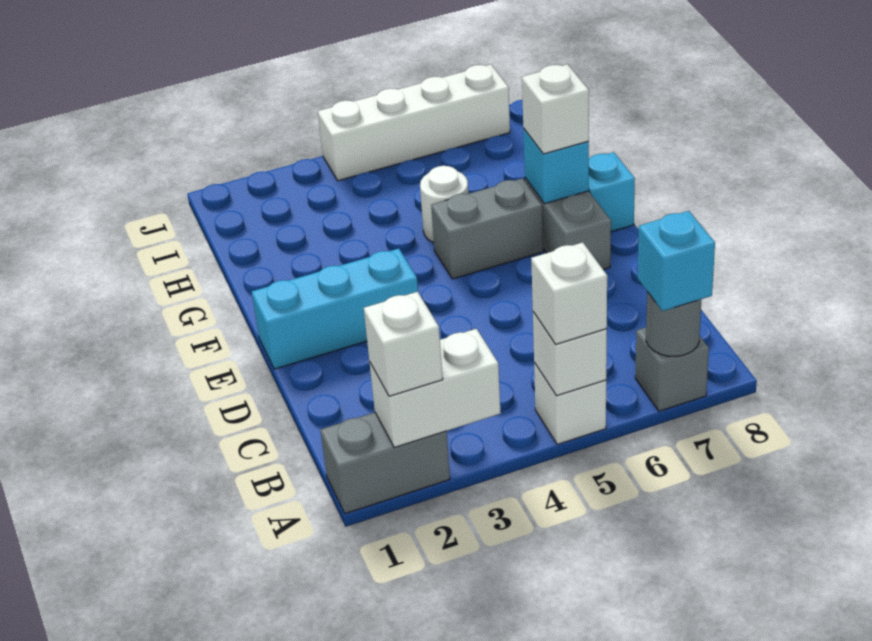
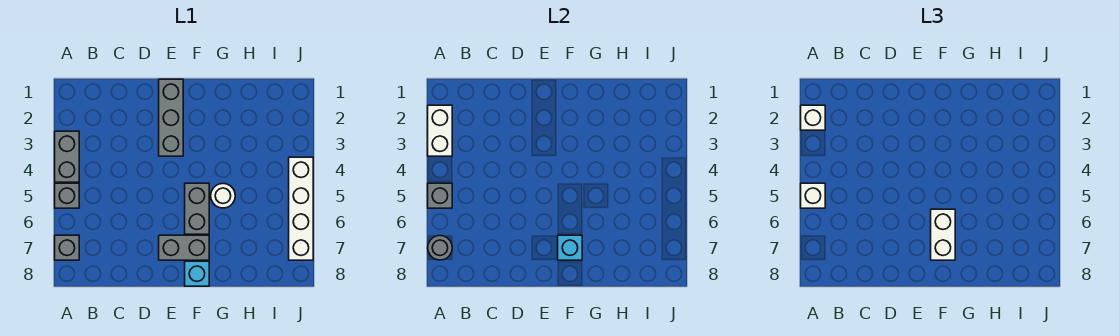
grey 1x2 brick [320,412,450,514] -> grey 1x2 brick moved to [55,131,79,182]
white 1x1 brick [534,363,606,444] -> grey 1x1 brick [55,183,79,208]
white 1x1 brick [533,312,607,396] -> grey 1x1 brick [428,183,452,208]
cyan 1x1 brick [638,211,715,311] -> none
cyan 1x3 brick [252,249,418,369] -> grey 1x3 brick [159,79,183,156]
white 1x1 brick [522,64,589,154] -> white 1x2 brick [931,209,955,260]

